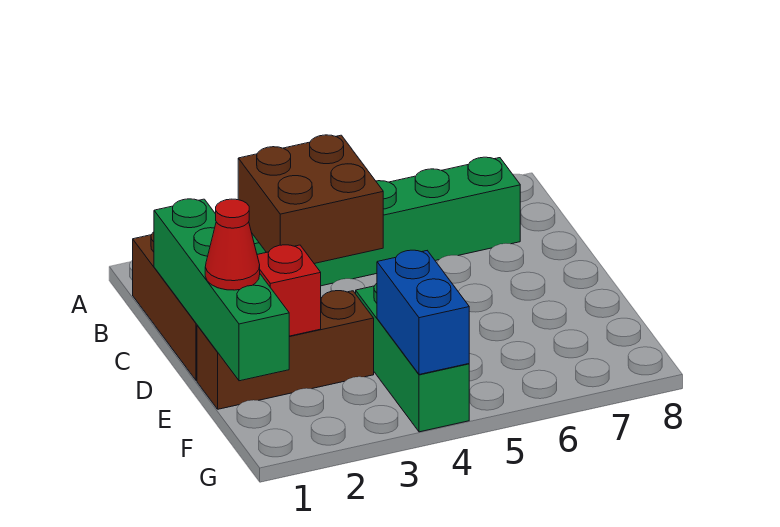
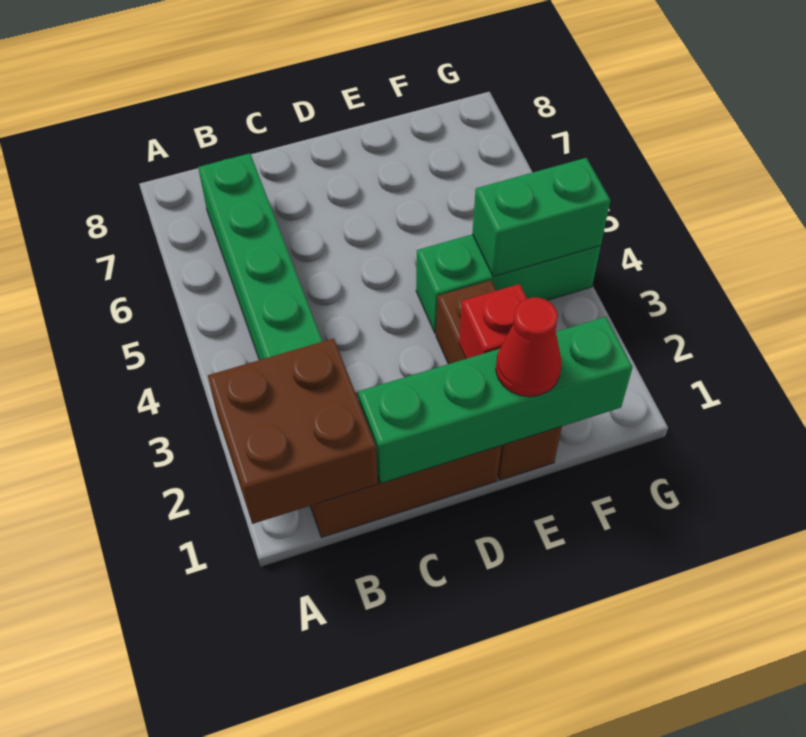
brown 2x2 brick [238,135,383,264] -> brown 2x2 brick moved to [208,338,378,524]
blue 1x2 brick [377,250,469,374] -> green 1x2 brick [472,158,610,277]

